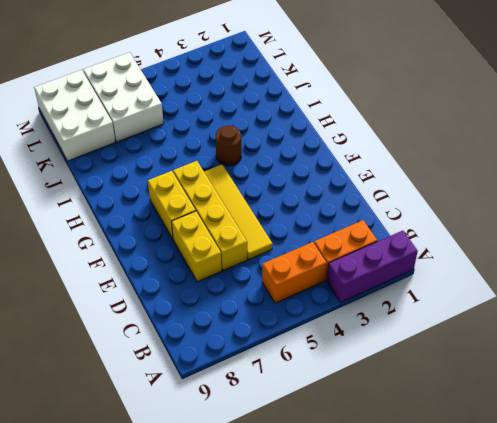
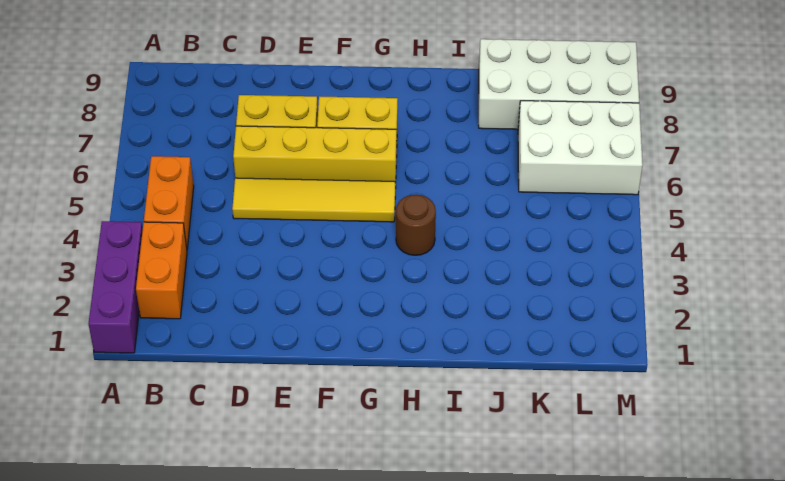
white 2x3 brick [34,70,115,161] -> white 2x4 brick [479,39,639,129]

